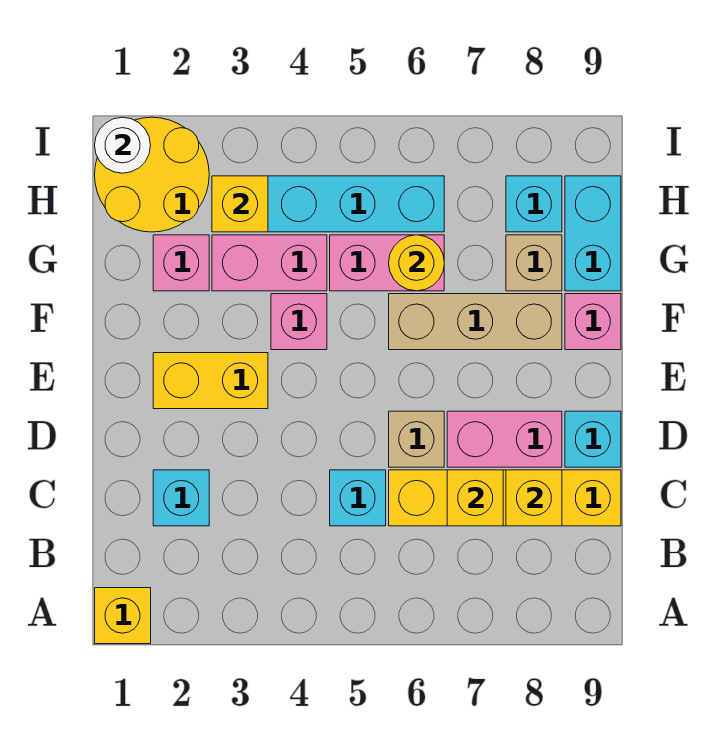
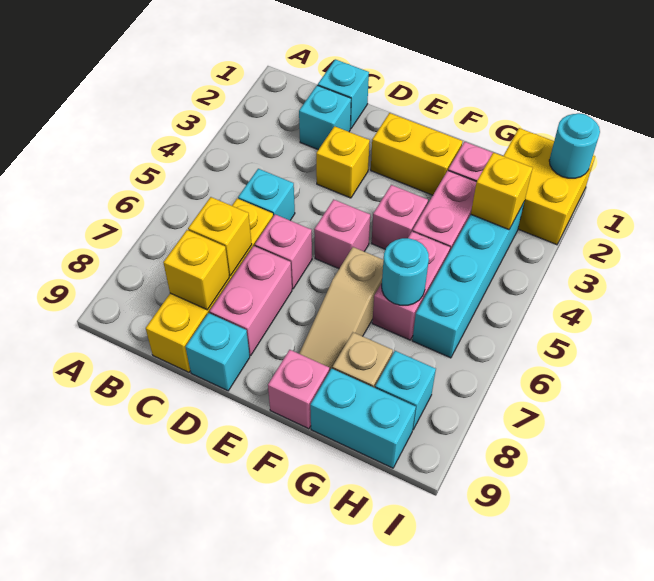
yellow 1x1 brick [95,588,151,644] -> yellow 1x1 brick moved to [316,126,370,198]
none -> cyan 1x1 brick [318,59,369,129]
tan 1x1 brick [389,411,444,467] -> pink 1x1 brick [255,214,312,289]
yellow 1x2 brick [153,353,268,409] -> yellow 1x2 brick turned to [371,113,463,195]
none -> pink 1x1 brick [314,199,370,269]
tan 1x3 brick [389,294,562,350] -> tan 1x3 slope [299,247,384,372]
yellow 1x1 round brick [389,235,444,291] -> cyan 1x1 round brick [382,238,429,305]
yellow 2x2 round brick [95,117,209,232] -> yellow 2x2 brick [503,128,595,245]
white 1x1 round brick [95,117,151,173] -> cyan 1x1 round brick [549,113,600,178]

